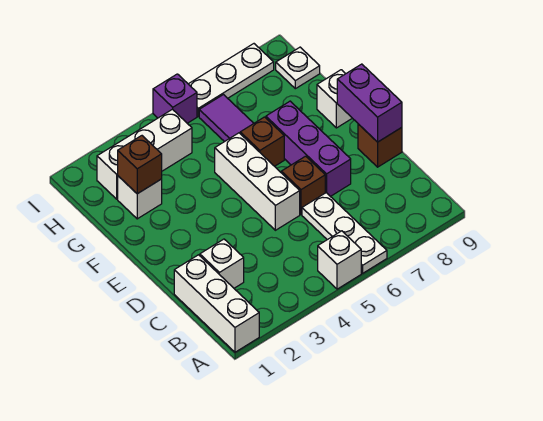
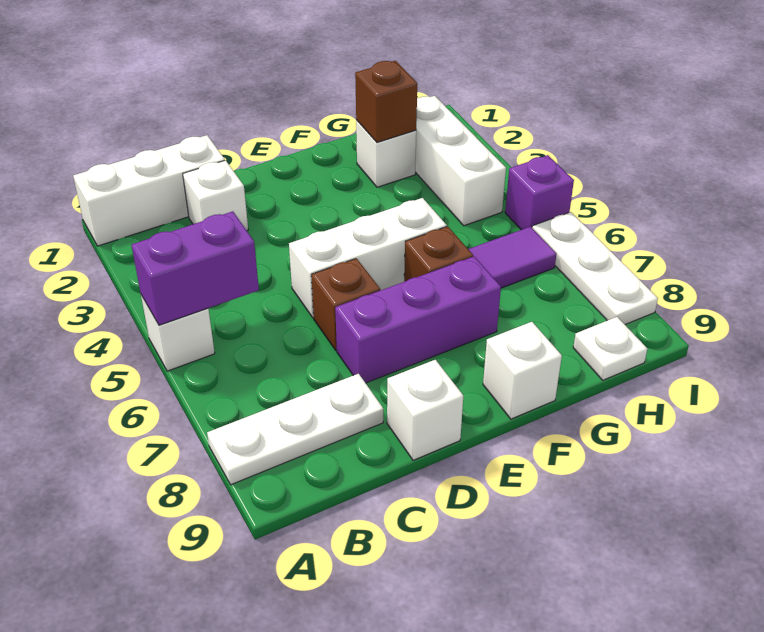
white 1x3 plate [302,193,387,273] -> white 1x3 plate moved to [207,374,383,485]
brown 1x1 brick [358,124,402,167] -> white 1x1 brick [387,360,463,460]
purple 1x2 brick [337,64,402,142] -> purple 1x2 brick moved to [132,211,259,325]

